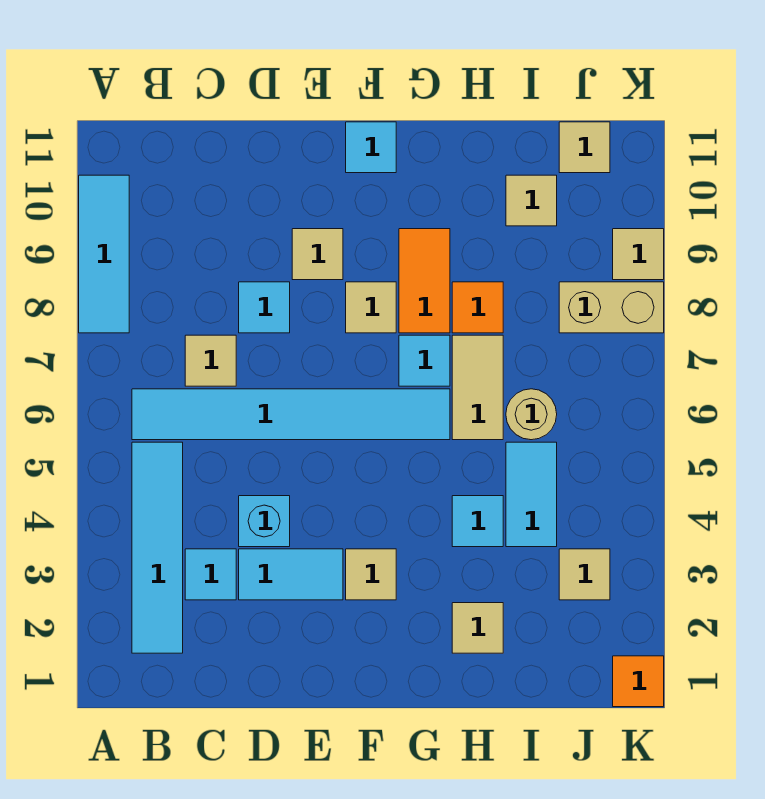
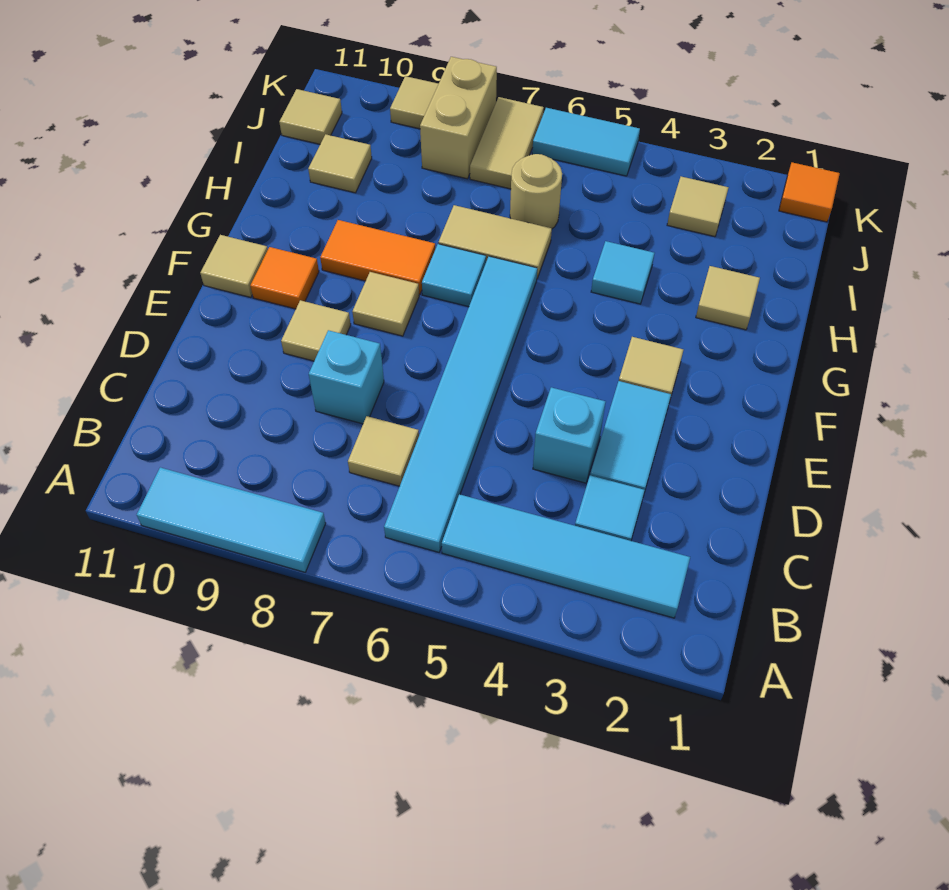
cyan 1x1 tile [239,282,290,333] -> cyan 1x1 brick [309,330,384,424]
cyan 1x1 tile [346,122,396,173] -> tan 1x1 tile [200,235,268,297]
orange 1x1 tile [452,282,503,333] -> orange 1x1 tile moved to [250,247,319,309]
cyan 1x2 tile [506,442,557,547] -> cyan 1x2 tile moved to [532,108,640,176]
none -> tan 1x2 tile [470,97,544,189]

